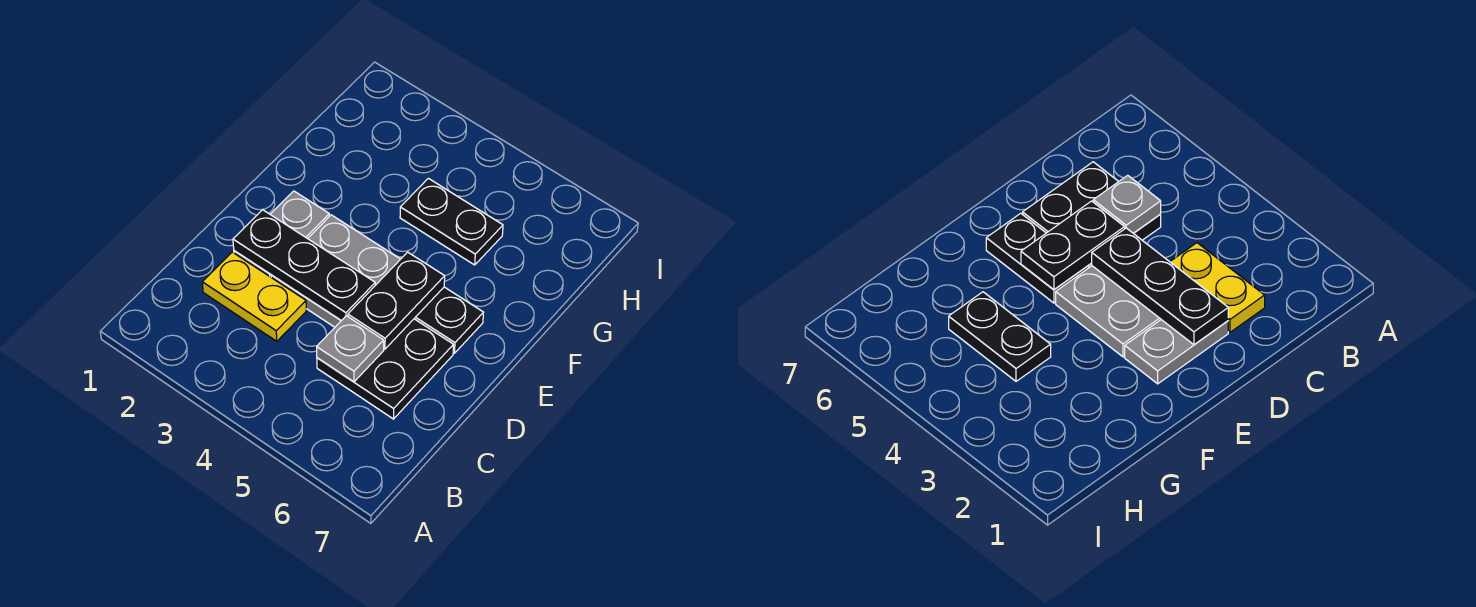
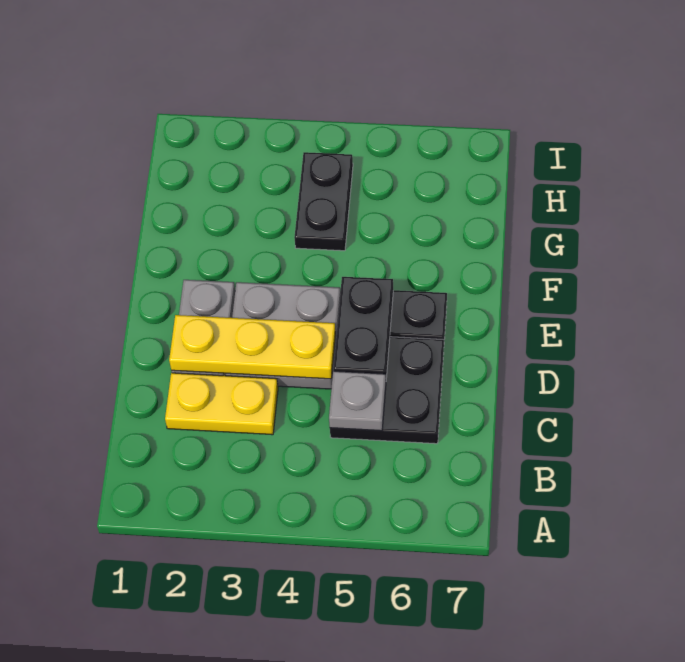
black 1x3 plate [233,210,375,321] -> yellow 1x3 plate [169,315,336,379]
black 1x2 plate [400,178,503,265] -> black 1x2 plate turned to [294,152,353,251]

